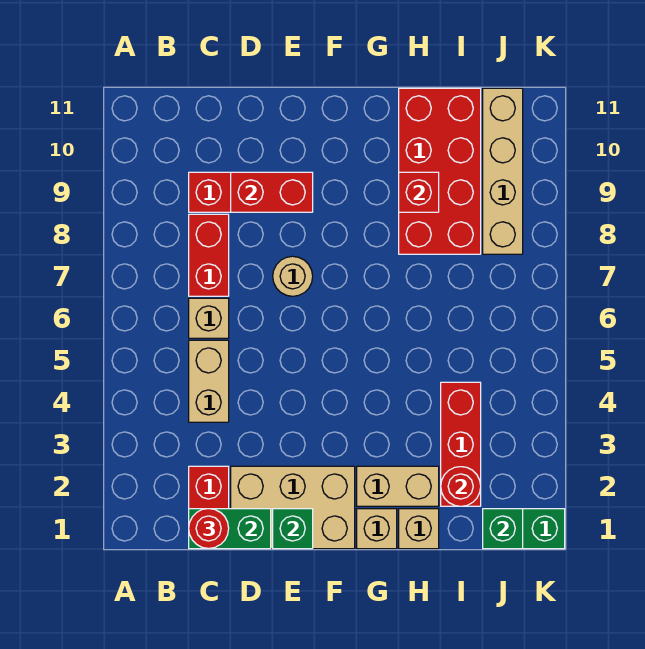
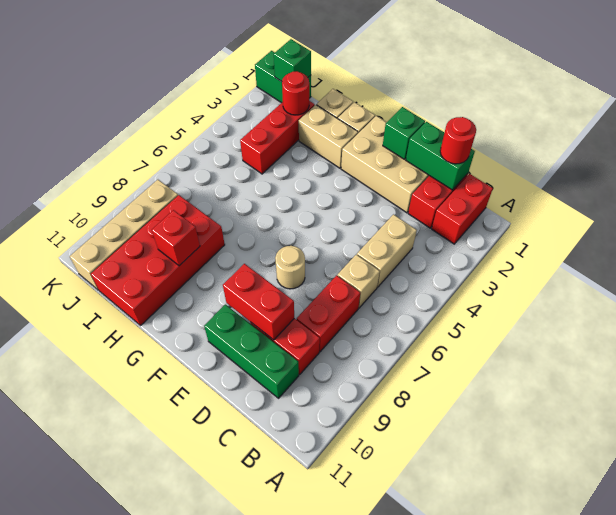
none -> red 1x2 brick [432,174,493,244]
none -> green 1x3 brick [204,304,299,398]

